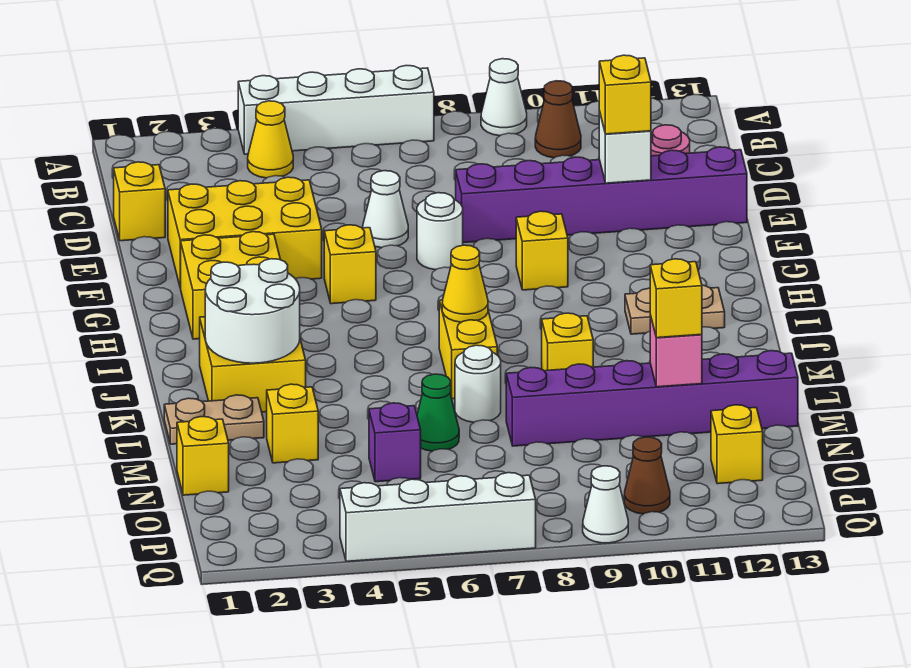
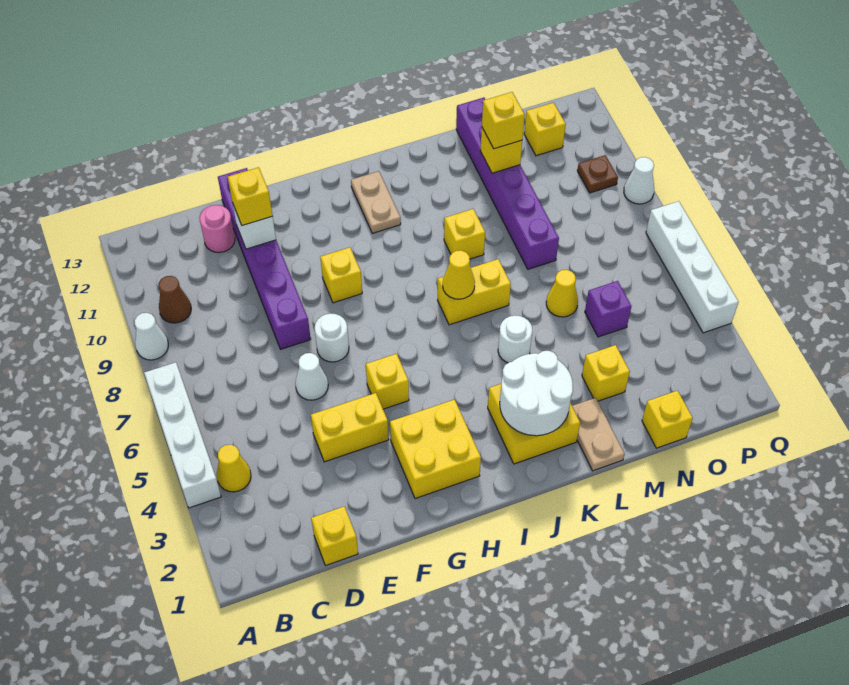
yellow 2x3 brick [168,177,322,288] -> yellow 1x2 brick [311,393,389,462]
white 1x1 round brick [455,345,501,422] -> white 1x1 round brick moved to [498,315,532,363]
green 1x1 cone [417,374,459,451] -> yellow 1x1 cone [546,270,578,317]
pink 1x1 brick [650,315,702,387] -> yellow 1x1 brick [480,128,522,173]
brown 1x1 cone [624,437,670,514] -> brown 1x1 plate [577,155,618,193]

